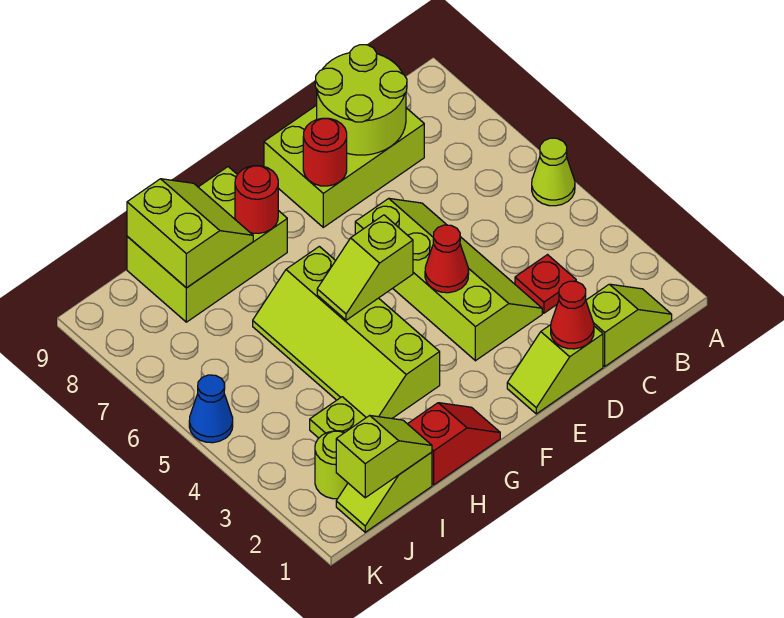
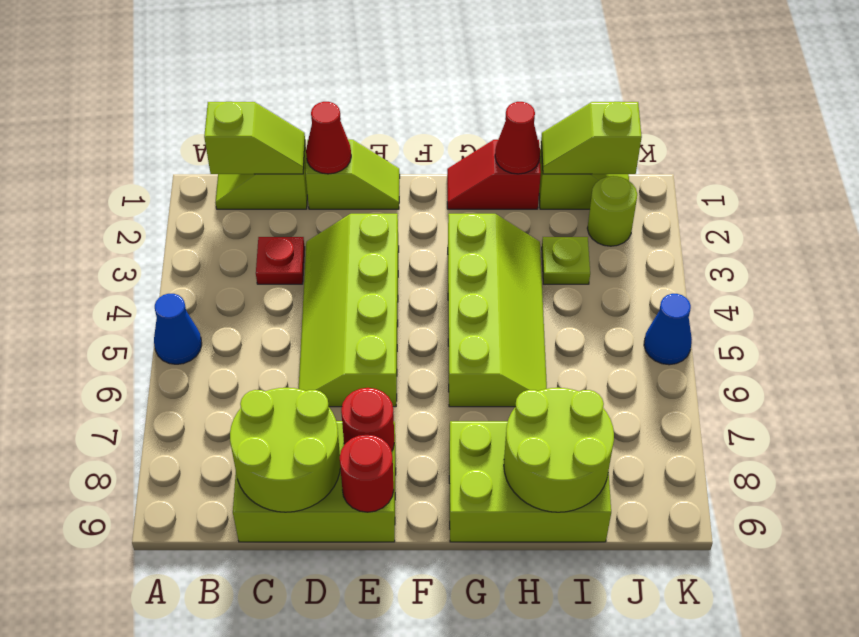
lime 1x1 cone [532,138,575,206] -> blue 1x1 cone [154,294,202,364]
red 1x1 cone [425,225,469,293] -> red 1x1 cone moved to [495,102,540,174]
lime 1x2 slope [317,215,413,320] -> lime 1x2 slope moved to [204,102,305,174]
red 1x1 round brick [235,166,278,233] -> red 1x1 round brick moved to [340,435,394,512]
lime 2x2 slope [127,179,253,288] -> lime 2x2 round brick [504,388,614,512]

